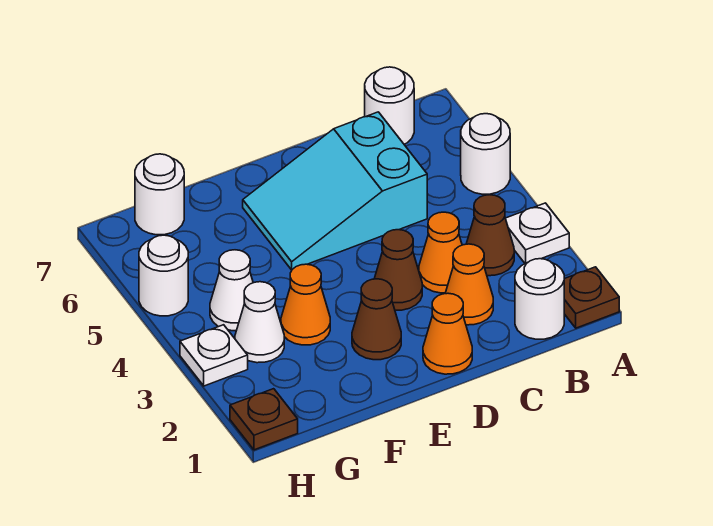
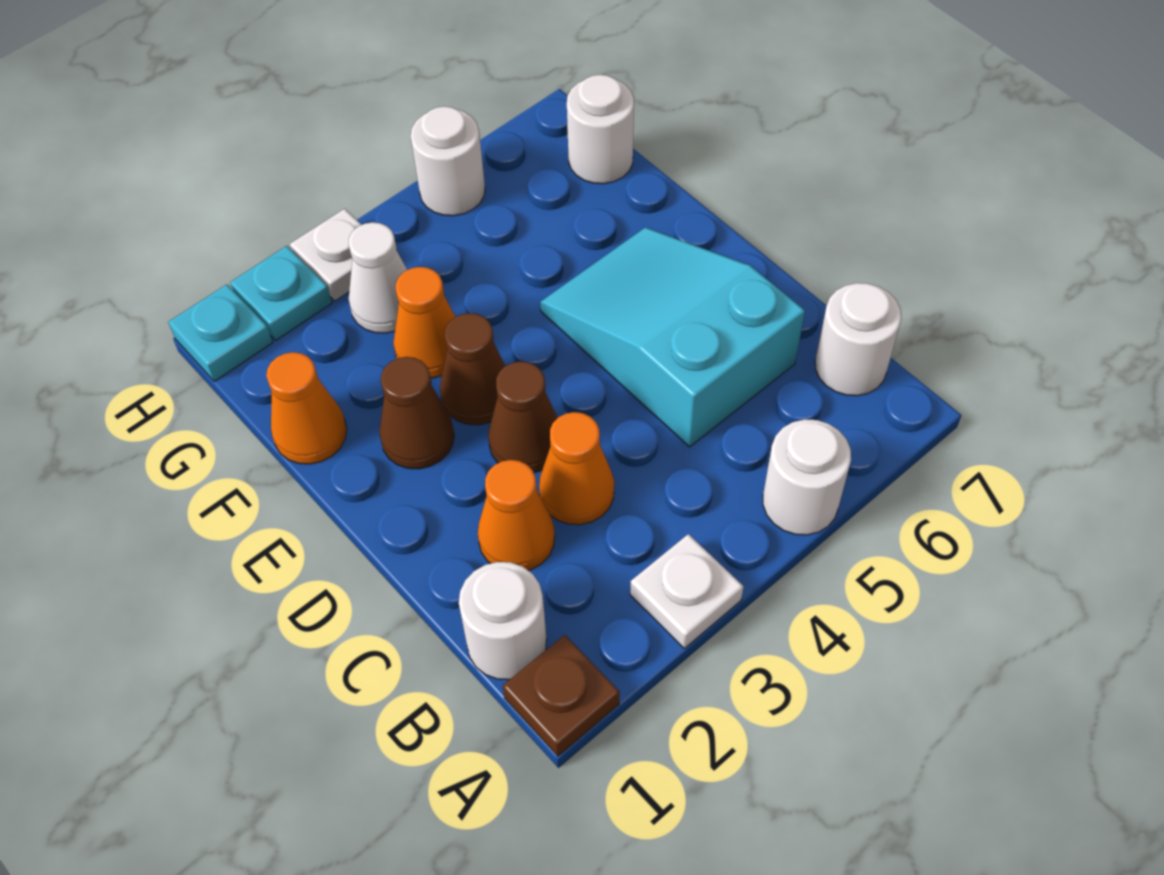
brown 1x1 cone [466,195,514,276] -> brown 1x1 cone moved to [440,313,505,425]
orange 1x1 cone [423,293,472,374] -> orange 1x1 cone moved to [266,352,347,464]
white 1x1 cone [210,250,253,331] -> none
brown 1x1 plate [230,389,298,450] -> cyan 1x1 plate [168,284,273,381]
none -> cyan 1x1 plate [230,246,332,340]

